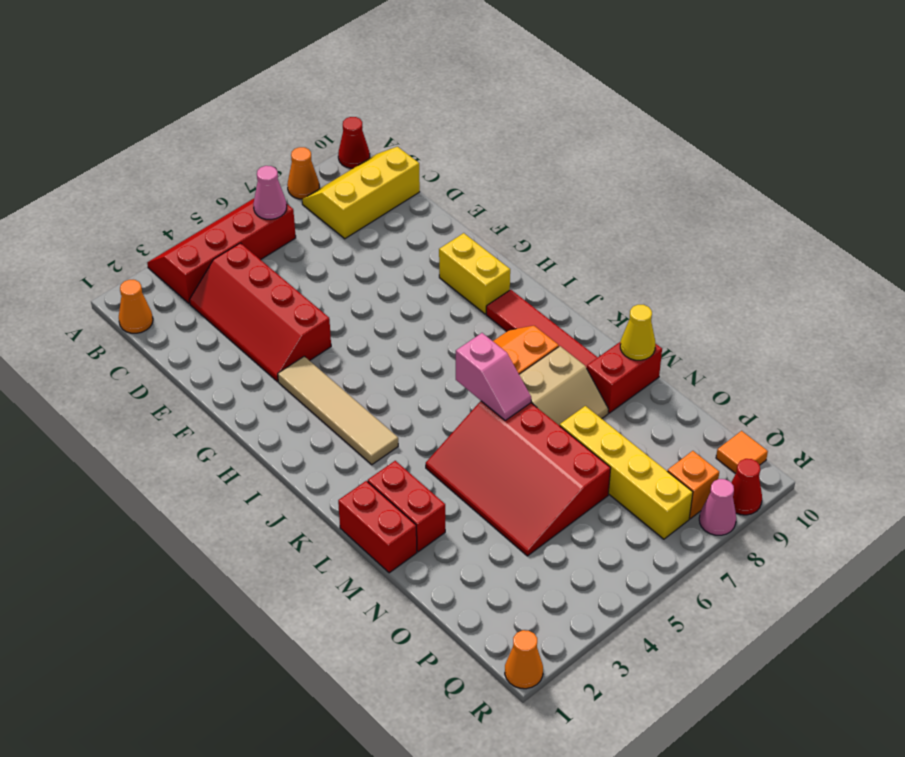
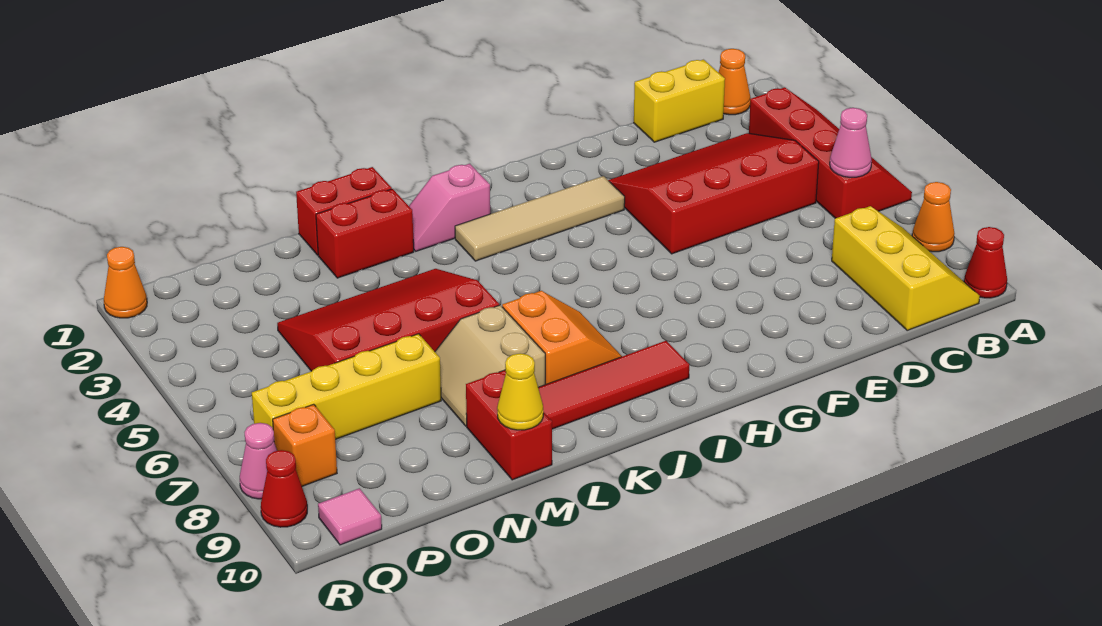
red 2x4 slope [189,243,331,381] -> red 3x4 slope [608,133,819,254]
yellow 1x2 brick [439,233,510,314] -> yellow 1x2 brick moved to [634,60,725,142]
pink 1x2 slope [456,333,531,420] -> pink 1x2 slope moved to [409,164,490,251]
orange 1x1 tile [716,431,768,474] -> pink 1x1 tile [318,488,382,545]

